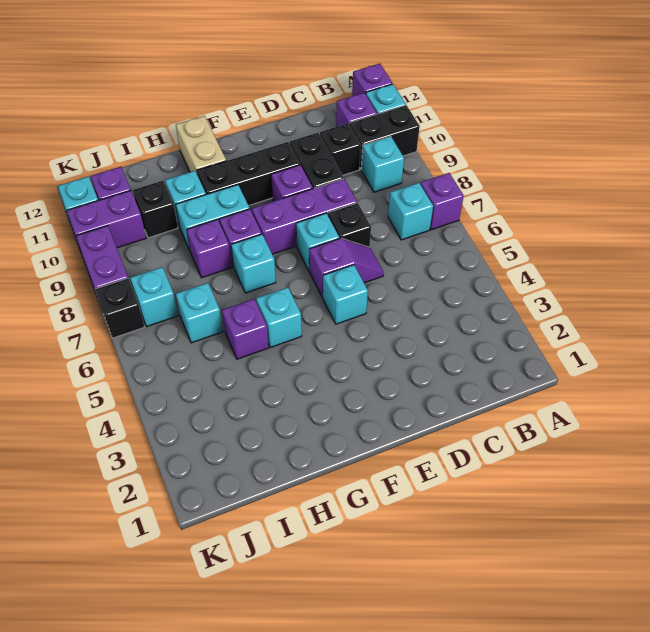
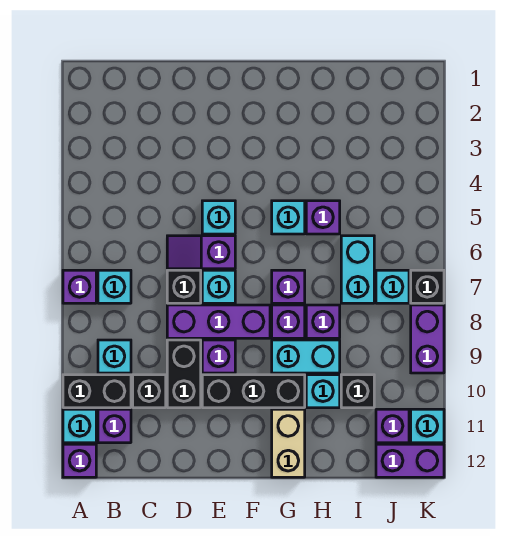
cyan 1x1 brick [231,234,276,293] -> purple 1x1 brick [272,270,305,303]
cyan 1x1 brick [176,283,223,343] -> cyan 1x2 brick [341,236,374,303]
purple 1x2 brick [67,191,146,251] -> purple 1x2 brick moved to [376,444,444,477]

